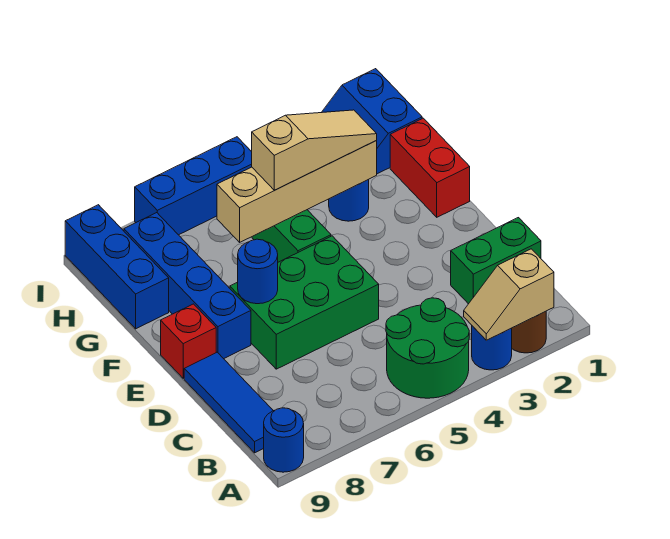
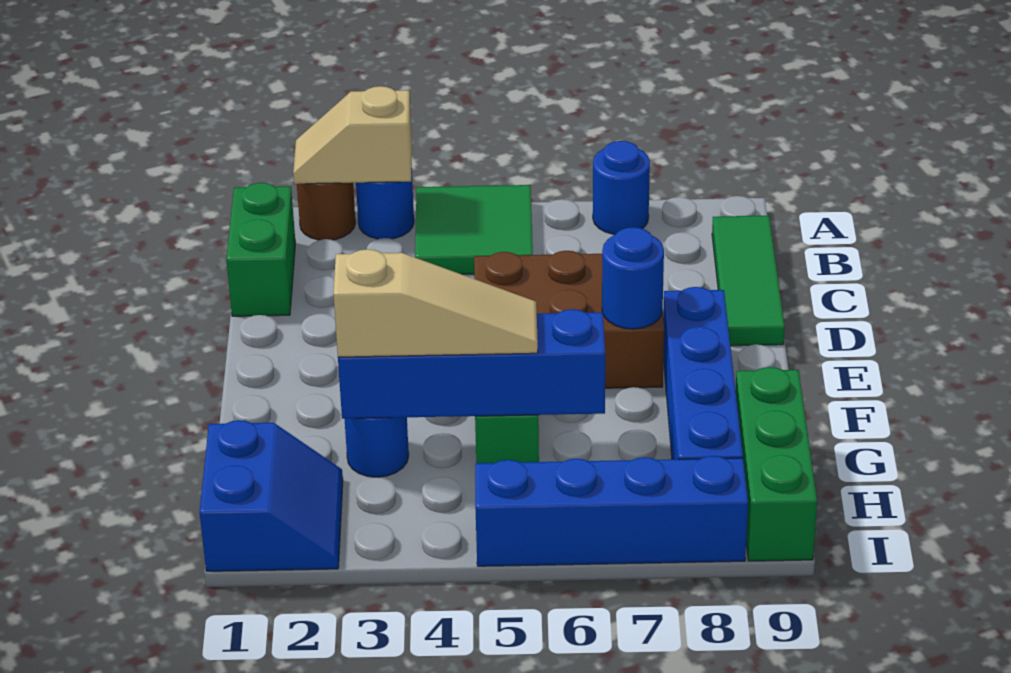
tan 1x2 slope [464,249,554,340] -> tan 1x2 slope turned to [293,86,412,184]
green 2x2 round brick [386,298,469,398] -> green 2x2 tile [415,185,533,274]
blue 1x1 round brick [264,408,304,472] -> blue 1x1 round brick moved to [593,141,650,234]
blue 1x3 tile [184,352,273,453] -> green 1x3 tile [712,216,785,346]
green 1x2 brick [451,218,541,304] -> green 1x2 brick turned to [226,183,296,316]
green 2x3 brick [230,236,379,369] -> brown 2x3 brick [474,251,664,388]
red 1x1 brick [161,304,216,378] -> none
red 1x2 brick [390,118,470,217] -> none
tan 1x4 brick [217,141,377,242] -> blue 1x4 brick [338,309,605,419]
tan 1x3 slope [252,110,377,190] -> tan 1x3 slope turned to [333,249,538,357]
blue 1x3 brick [65,205,169,329] -> green 1x3 brick [736,367,817,561]
blue 1x3 brick [135,137,252,235] -> blue 1x4 brick [475,456,748,566]

